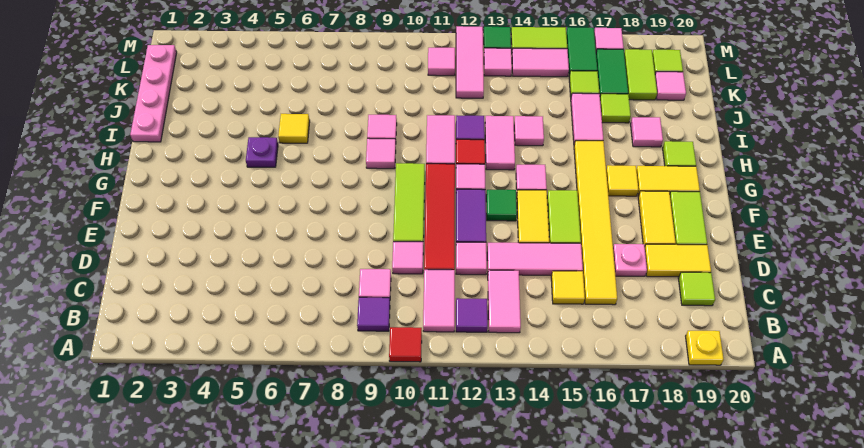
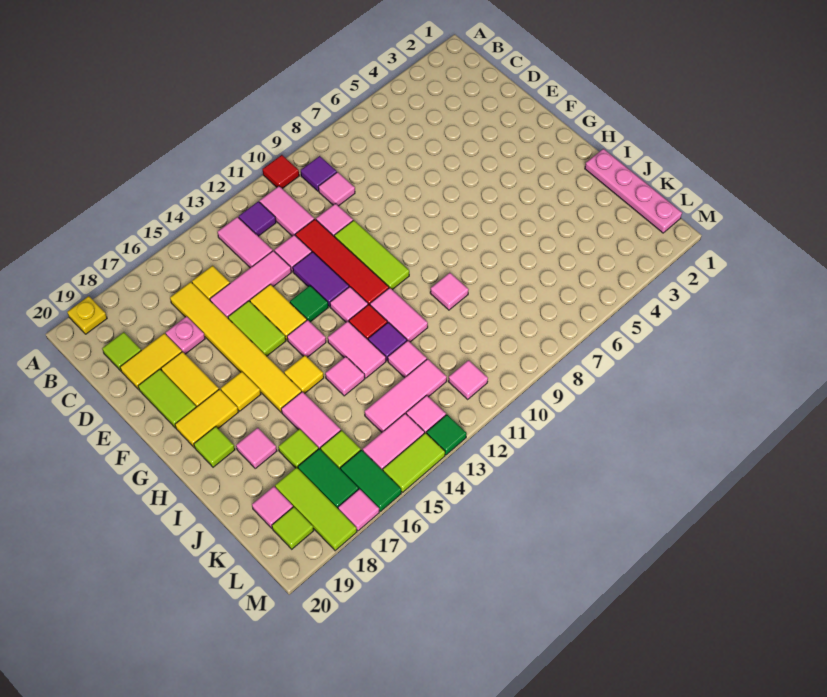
purple 1x1 plate [246,137,278,167] -> none
pink 1x1 tile [366,138,396,169] -> pink 1x1 tile moved to [388,341,427,378]
yellow 1x1 tile [278,114,310,143] -> yellow 1x1 tile moved to [284,356,324,394]
pink 1x3 tile [456,26,484,98] -> pink 1x3 tile turned to [365,359,447,432]
lime 1x2 tile [624,49,657,100] -> lime 1x3 tile [275,467,357,551]

